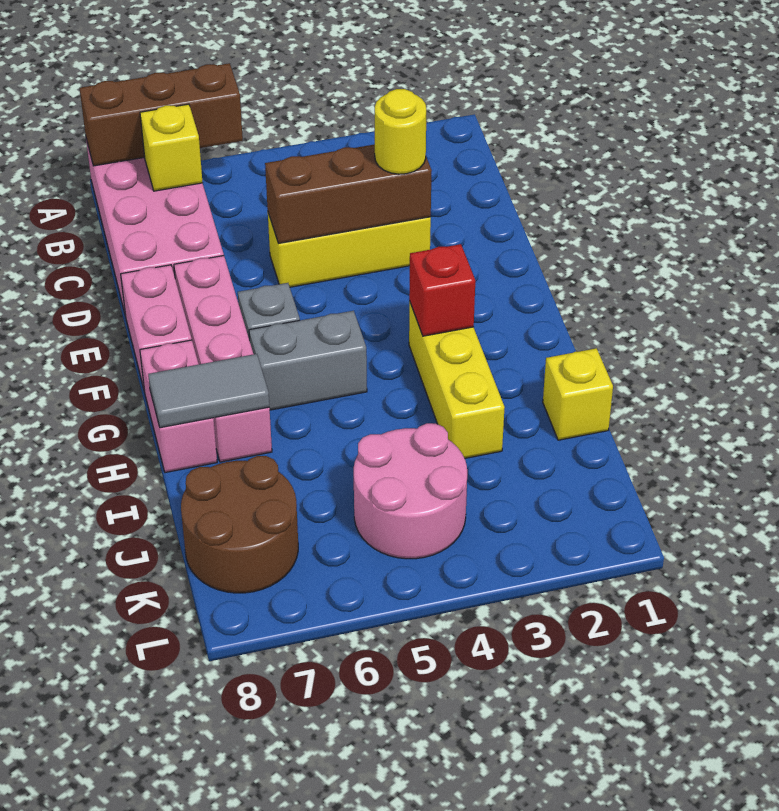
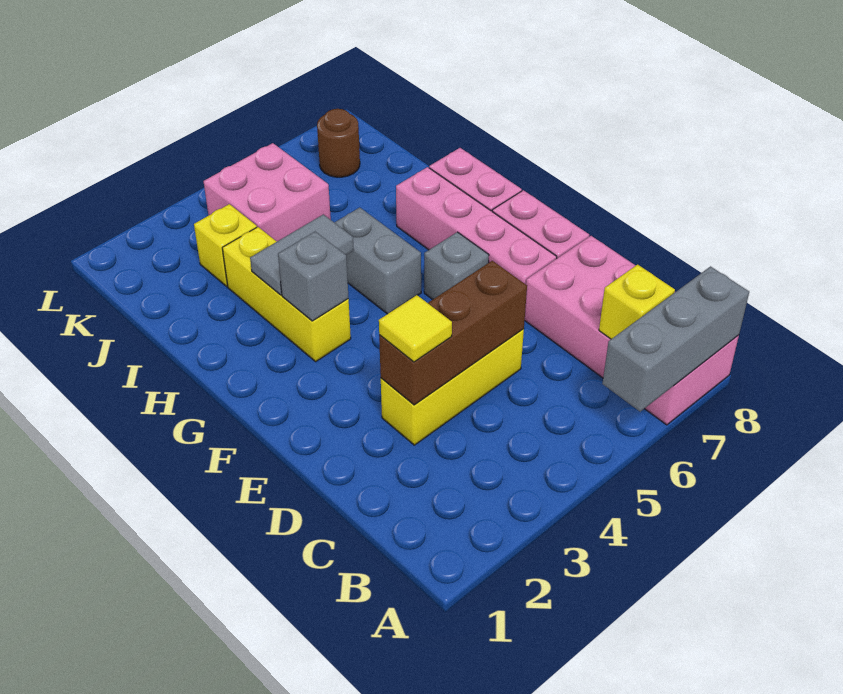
brown 1x3 brick [80,63,243,166] -> grey 1x3 brick [602,267,749,412]
yellow 1x1 round brick [375,89,426,174] -> yellow 1x1 tile [379,295,452,362]
red 1x1 brick [409,244,475,336] -> grey 1x1 brick [278,232,349,321]
grey 1x2 brick [249,311,367,410] -> grey 1x2 brick turned to [335,208,421,314]
grey 1x2 tile [148,354,269,428] -> grey 1x2 tile moved to [250,214,354,295]
yellow 1x1 brick [543,348,613,440] -> yellow 1x1 brick moved to [194,204,257,286]
pink 2x2 round brick [354,423,467,559] -> pink 2x2 brick [203,143,331,241]
brown 2x2 round brick [181,456,298,593] -> brown 1x1 round brick [317,109,360,177]

